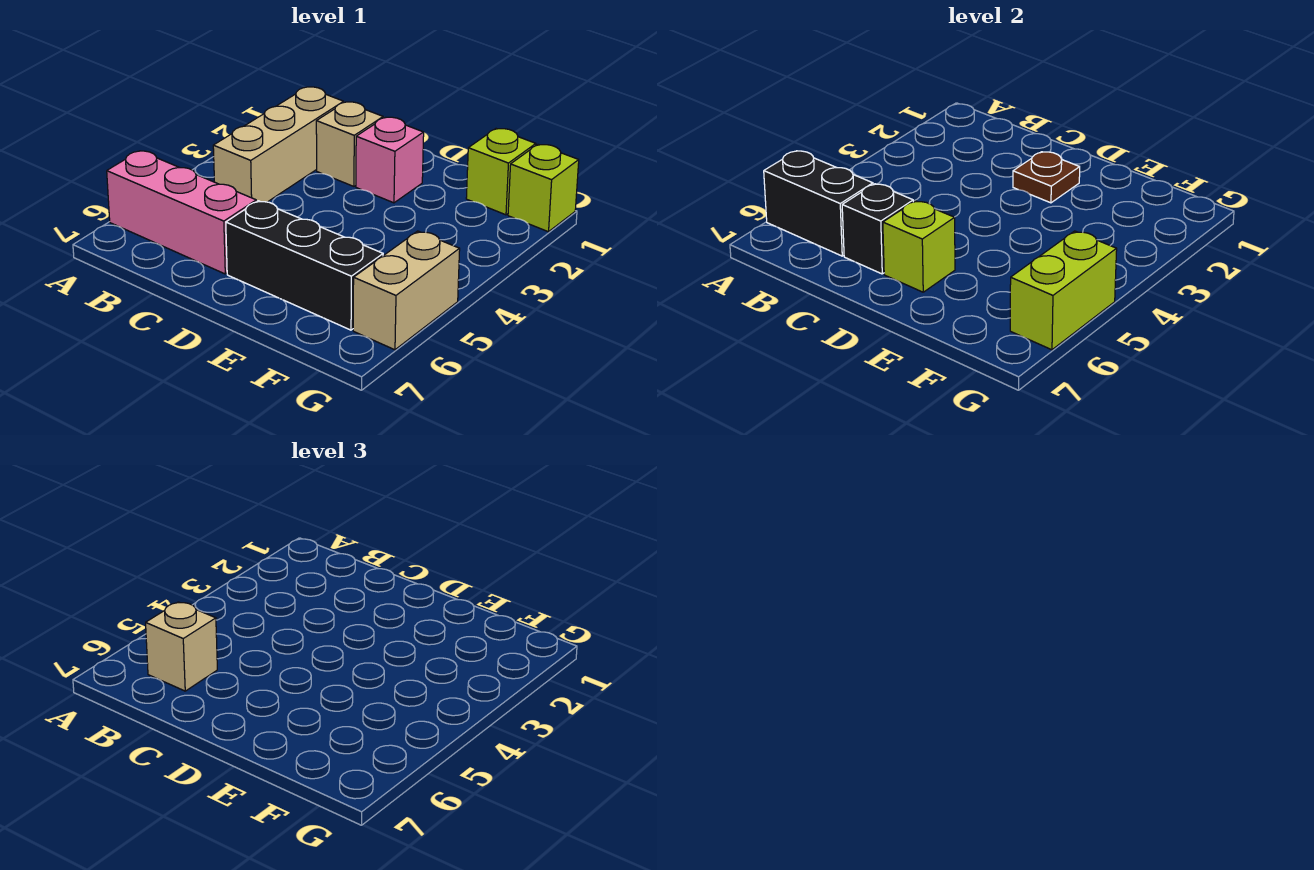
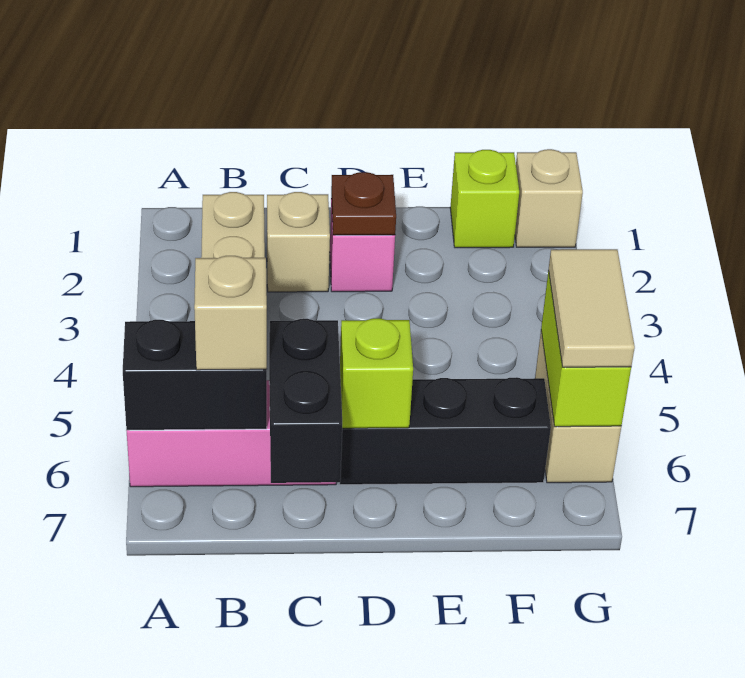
black 1x1 brick [842,184,913,274] -> black 1x2 brick [269,319,342,483]
lime 1x1 brick [508,144,579,232] -> tan 1x1 brick [515,149,583,247]
none -> tan 1x2 tile [548,249,635,367]

